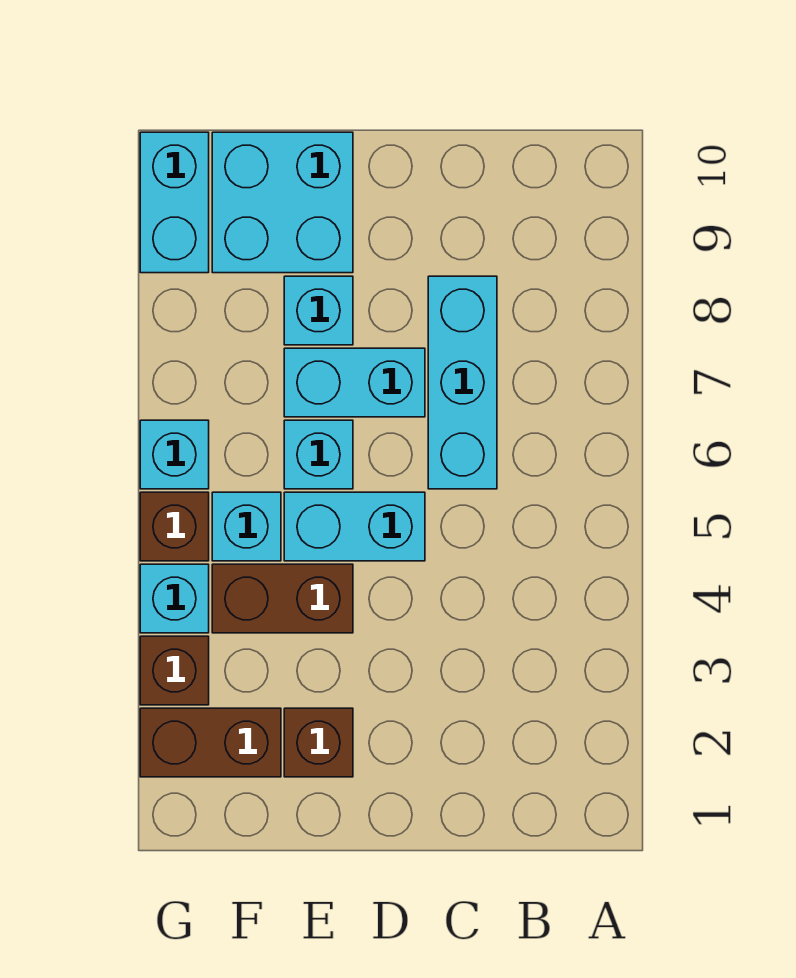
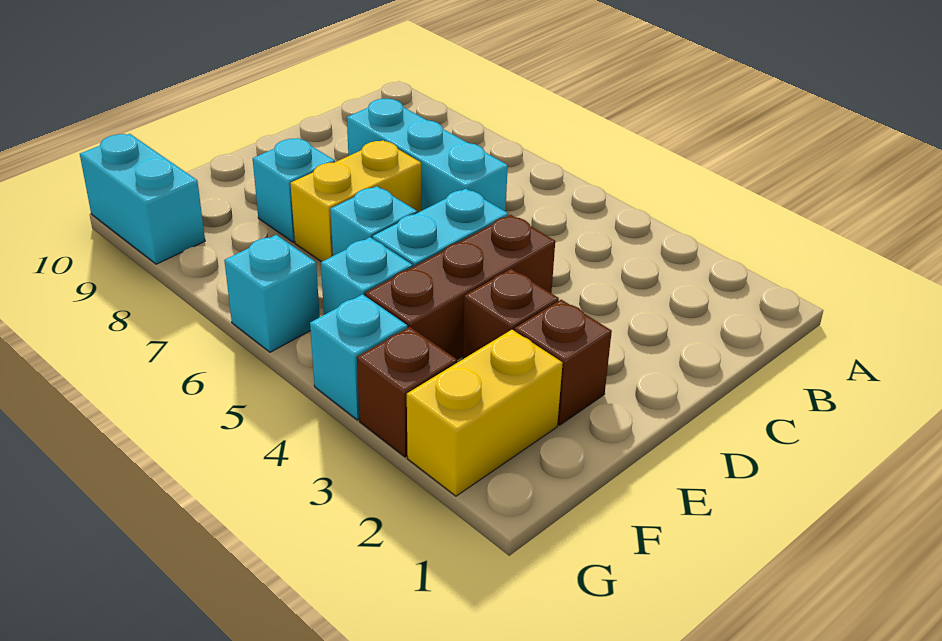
cyan 1x2 brick [284,348,425,417] -> yellow 1x2 brick [290,140,421,262]
brown 1x2 brick [212,564,353,633] -> brown 1x3 brick [365,215,555,359]
cyan 2x2 brick [212,132,353,273] -> none
brown 1x2 brick [140,708,281,777] -> yellow 1x2 brick [407,330,563,496]
brown 1x1 brick [140,492,209,561] -> brown 1x1 brick moved to [463,269,559,359]

